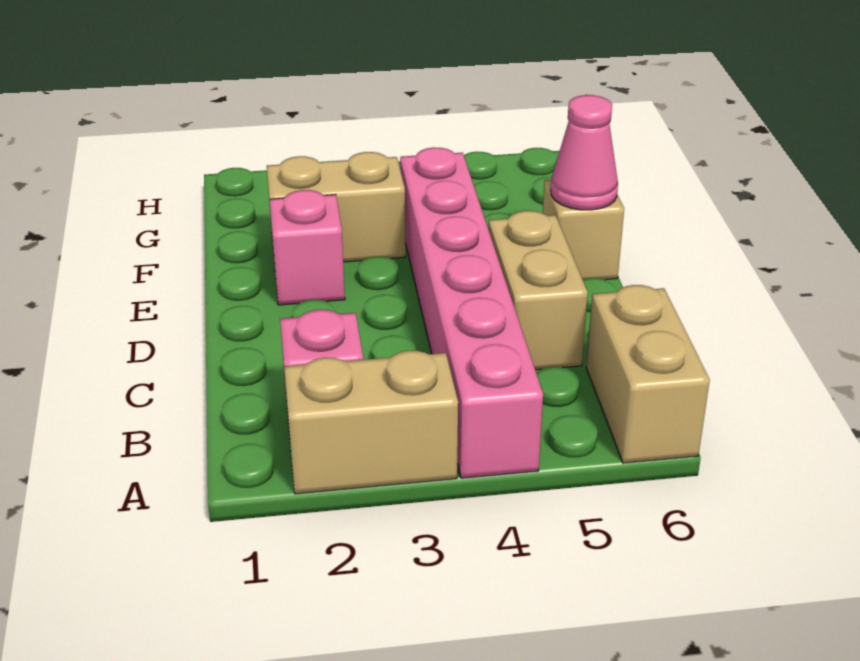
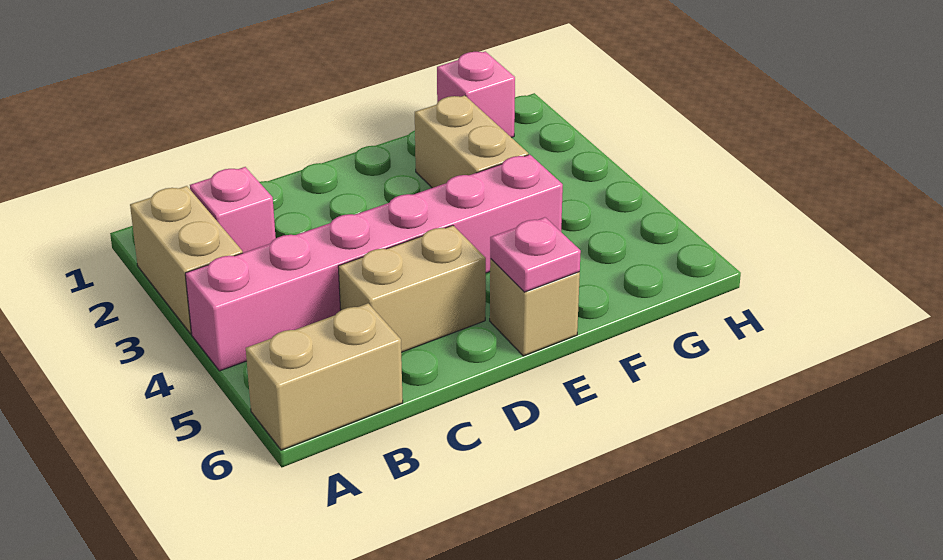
pink 1x1 brick [270,190,345,305] -> pink 1x1 brick moved to [437,51,515,138]
pink 1x1 cone [551,95,618,210] -> pink 1x1 plate [490,217,581,292]

